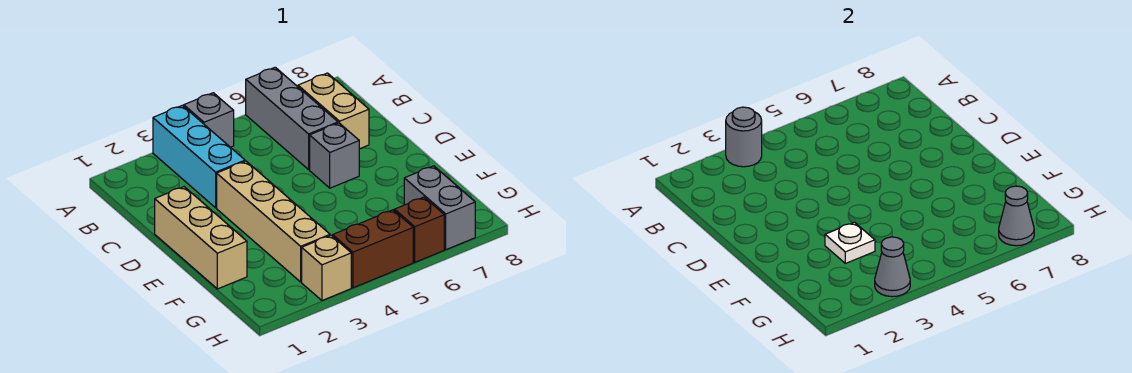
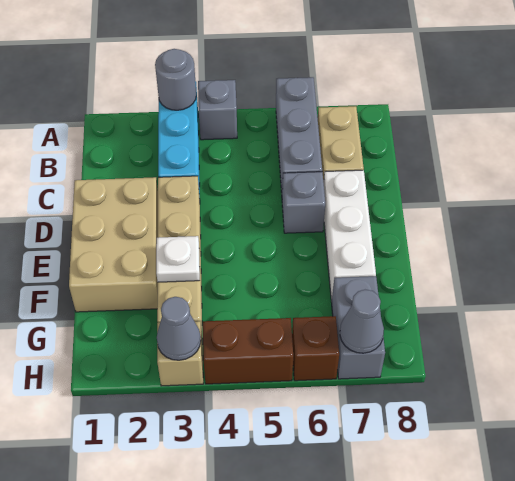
tan 1x3 brick [155,187,247,289] -> tan 2x3 brick [69,177,158,312]
none -> white 1x3 brick [324,170,376,302]

